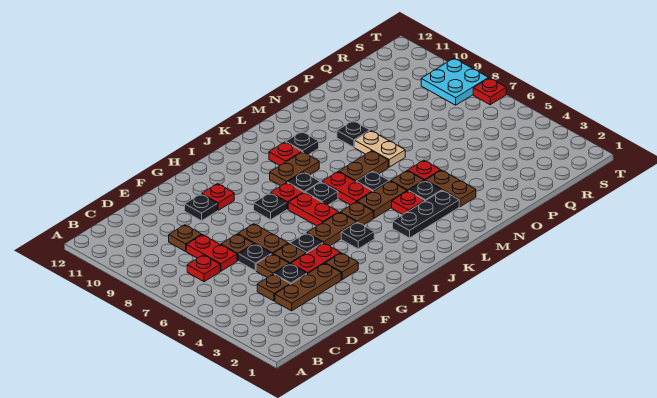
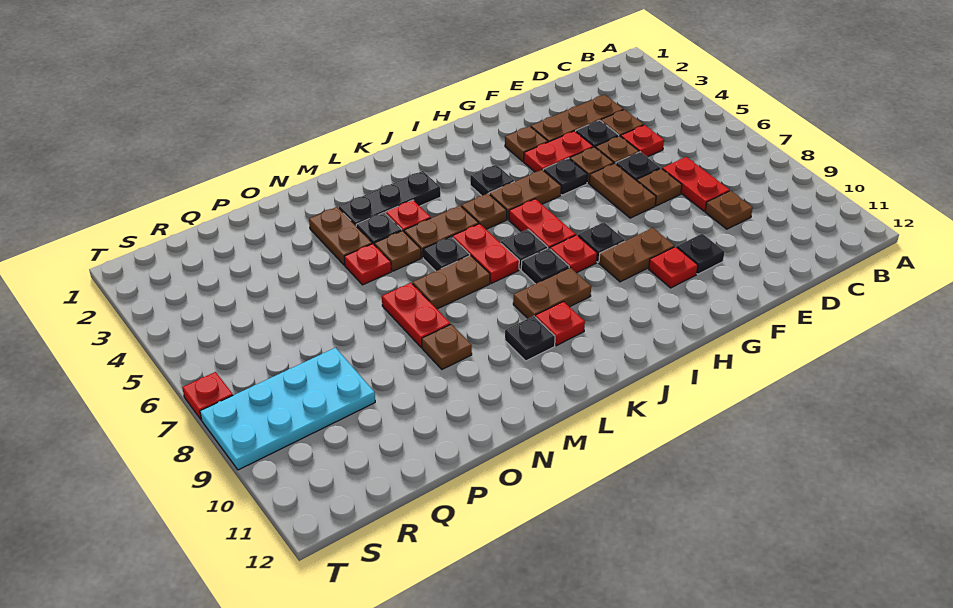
red 1x1 plate [187,255,220,282] -> red 1x1 plate moved to [621,125,664,157]
none -> brown 1x2 plate [599,228,674,282]
tan 1x2 plate [355,131,405,167] -> red 1x2 plate [382,283,450,347]
black 1x1 plate [337,121,370,147] -> brown 1x1 plate [422,324,472,369]
cyan 2x2 plate [421,58,489,105] -> cyan 2x4 plate [200,348,375,470]

